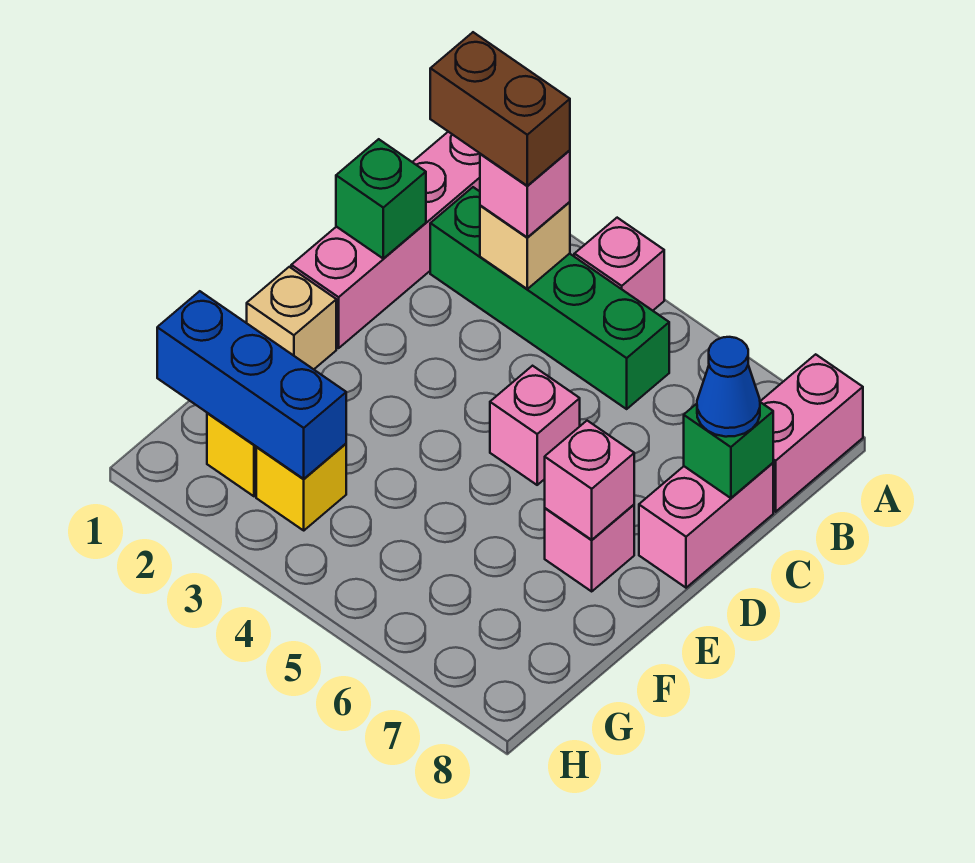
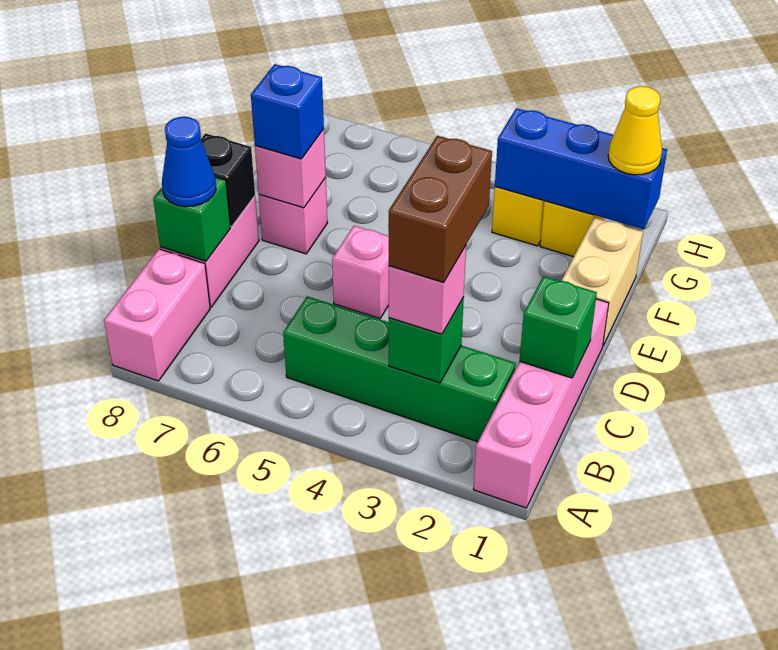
pink 1x1 brick [574,218,664,311] -> none
brown 1x2 brick [430,32,570,186] -> brown 1x2 brick turned to [389,136,492,282]
tan 1x1 brick [480,202,570,289] -> green 1x1 brick [389,297,464,383]
none -> black 1x1 brick [201,133,255,227]
tan 1x1 brick [247,267,336,369] -> tan 1x2 brick [561,217,643,345]
none -> blue 1x1 brick [251,64,324,159]
none -> yellow 1x1 cone [608,86,662,175]

